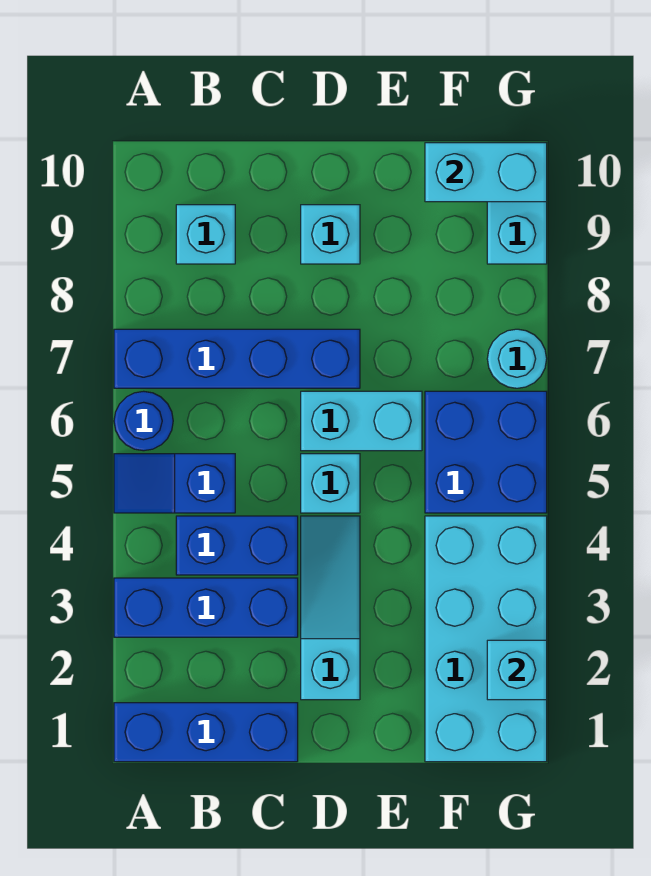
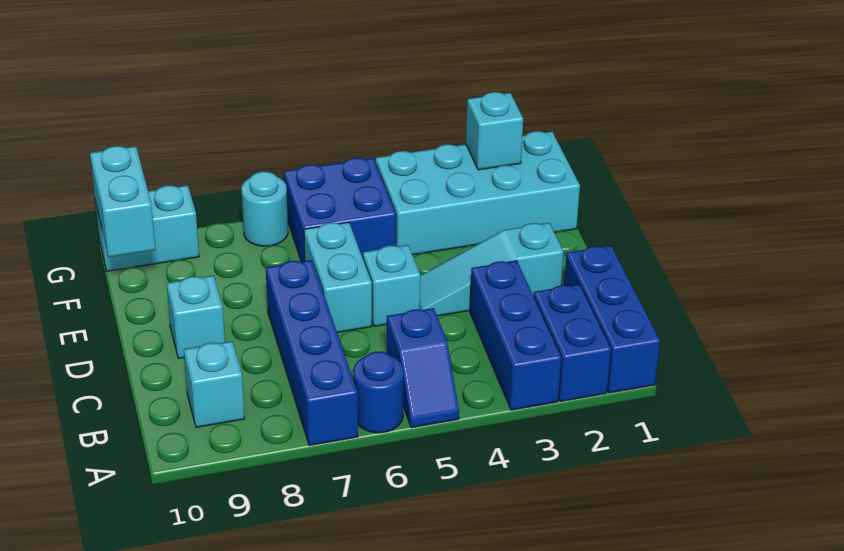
blue 1x2 brick [176,516,298,575] -> blue 1x2 brick moved to [534,284,611,402]

